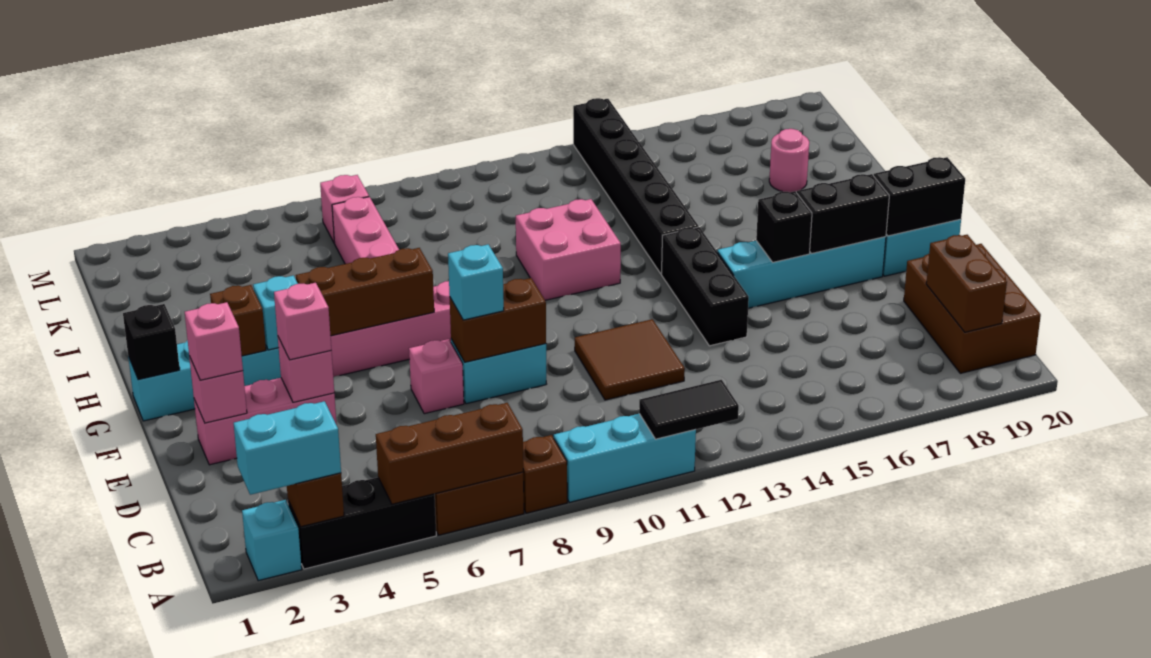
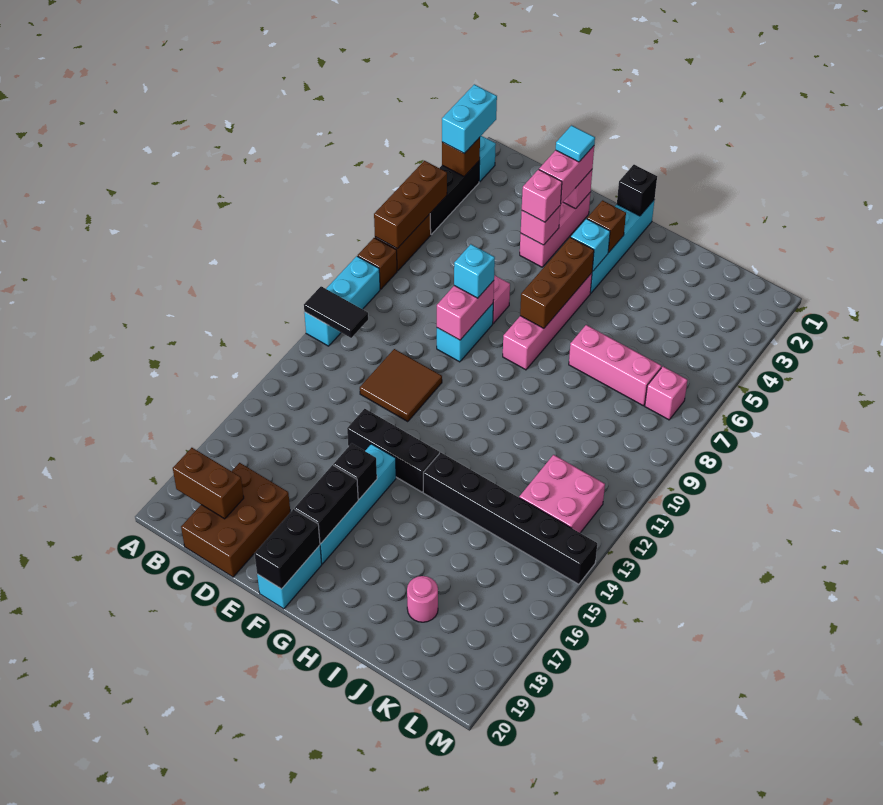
black 1x2 tile [639,380,739,439] -> black 1x2 tile turned to [304,286,368,338]
brown 2x3 brick [904,244,1041,373] -> brown 2x3 brick turned to [181,463,290,577]
pink 1x1 brick [185,302,243,380] -> pink 1x2 brick [539,146,594,204]
none -> cyan 1x1 tile [556,125,595,162]
brown 1x2 brick [450,278,546,362] -> pink 1x2 brick [437,281,494,340]
pink 2x2 brick [516,199,621,300] -> pink 2x2 brick moved to [519,455,605,533]

